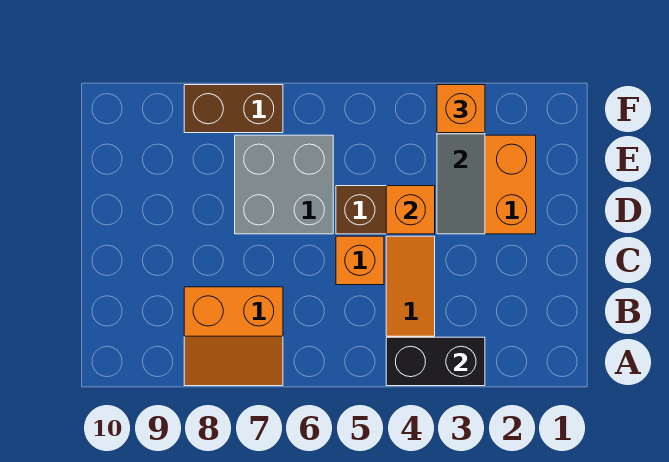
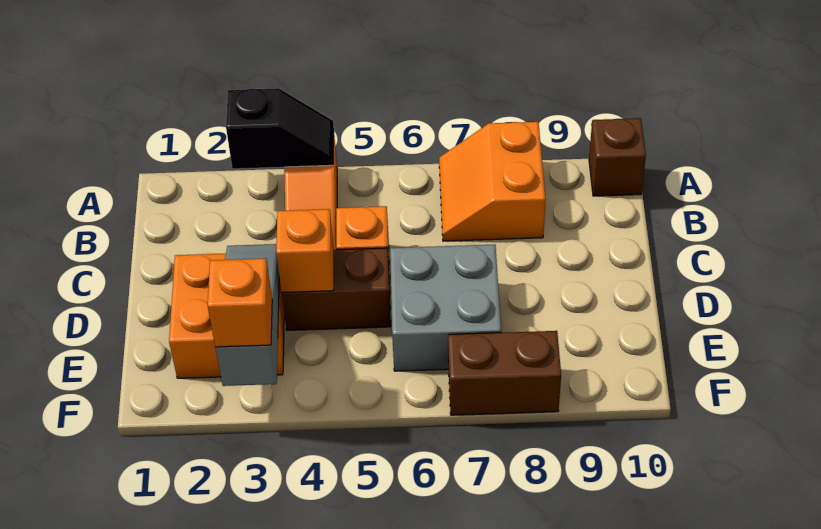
black 1x2 brick [386,337,485,386] -> black 1x2 slope [226,88,334,169]
orange 2x2 slope [184,287,283,386] -> orange 2x2 slope turned to [439,122,545,241]
none -> brown 1x1 brick [589,118,646,196]

